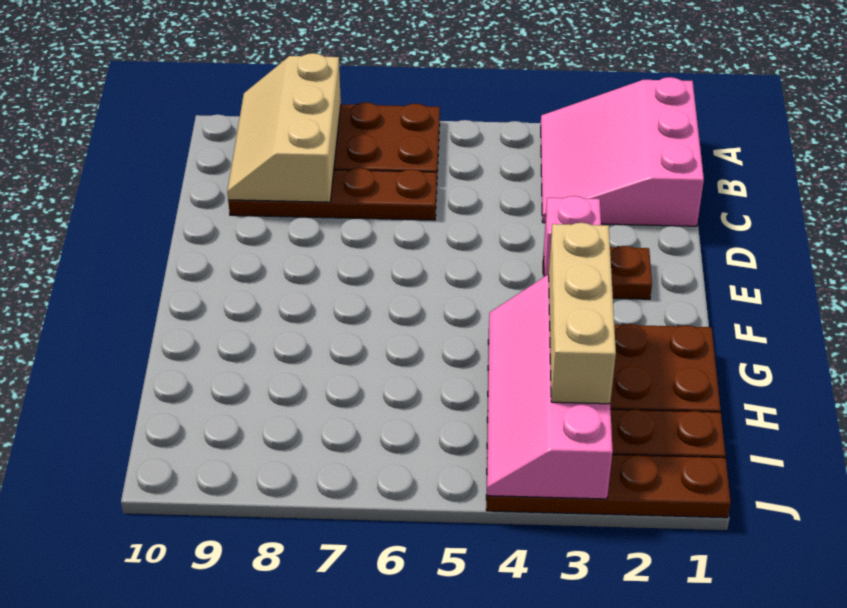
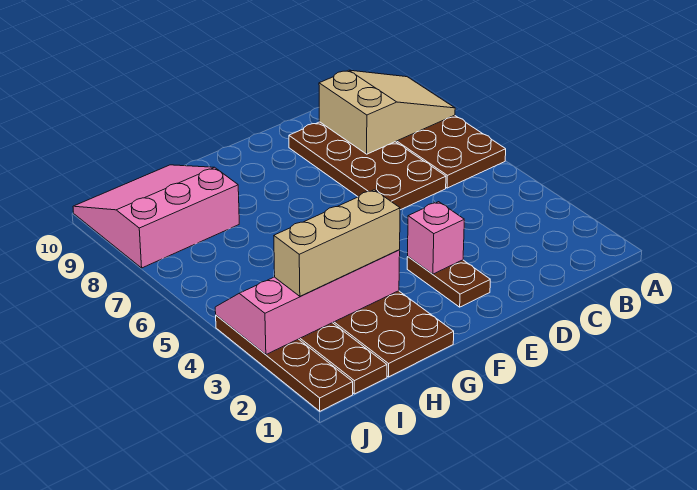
pink 3x3 slope [541,77,704,226] -> pink 3x3 slope moved to [73,165,239,268]
tan 2x3 slope [227,53,341,202] -> tan 2x3 slope turned to [319,70,455,154]
brown 1x4 plate [228,168,437,220] -> brown 2x4 plate [289,122,446,210]

